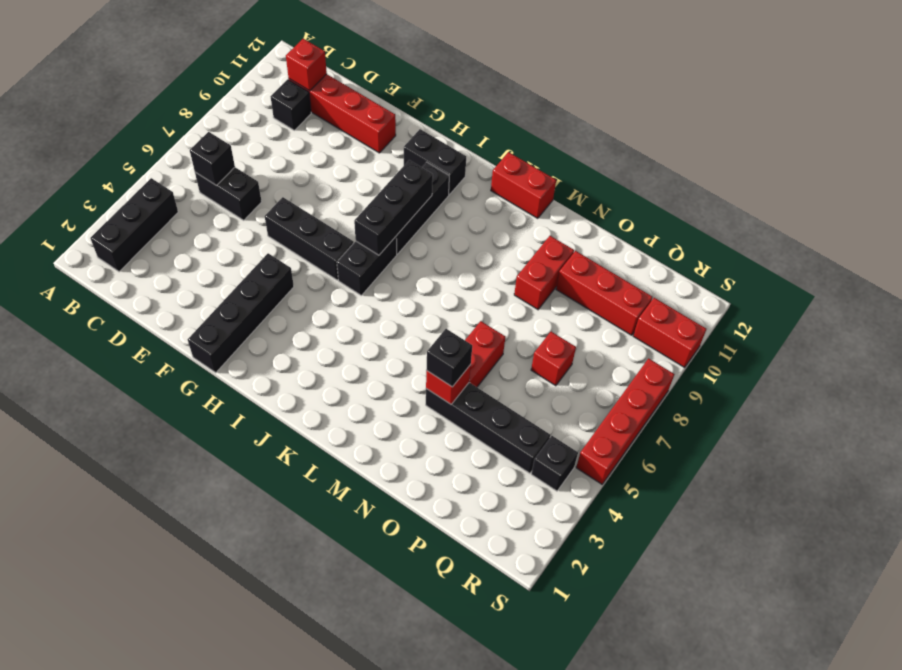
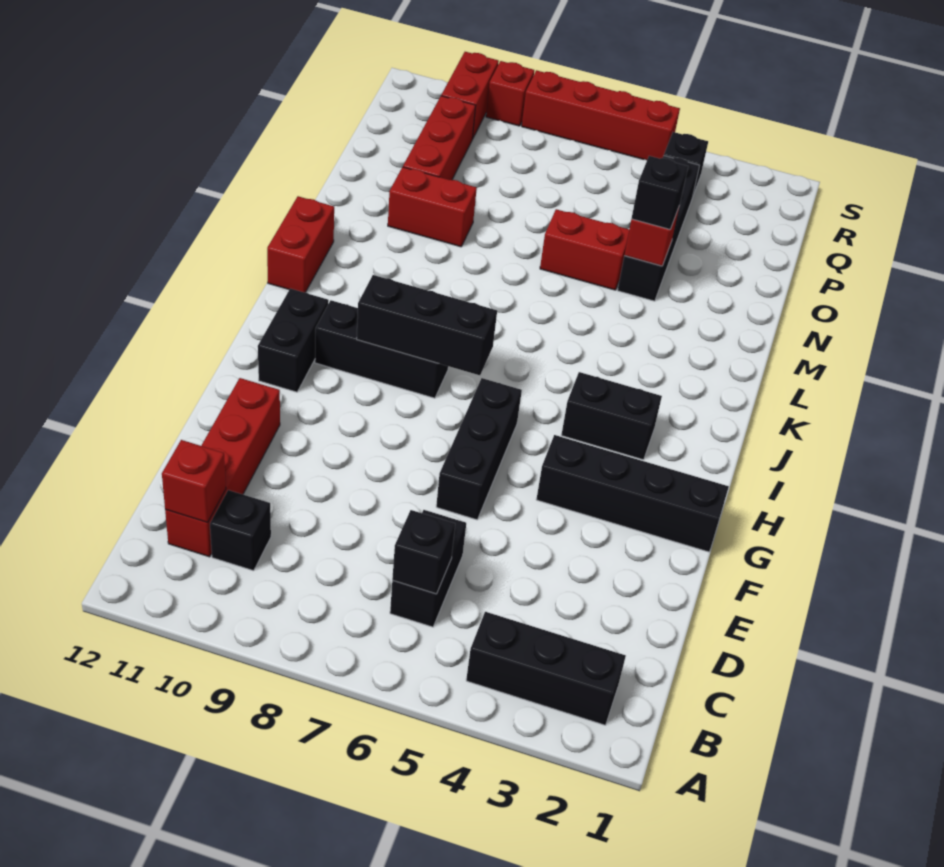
black 1x2 brick [337,237,397,295] -> black 1x2 brick moved to [562,372,662,460]
red 1x1 brick [531,332,576,386] -> red 1x1 brick moved to [486,61,534,126]

